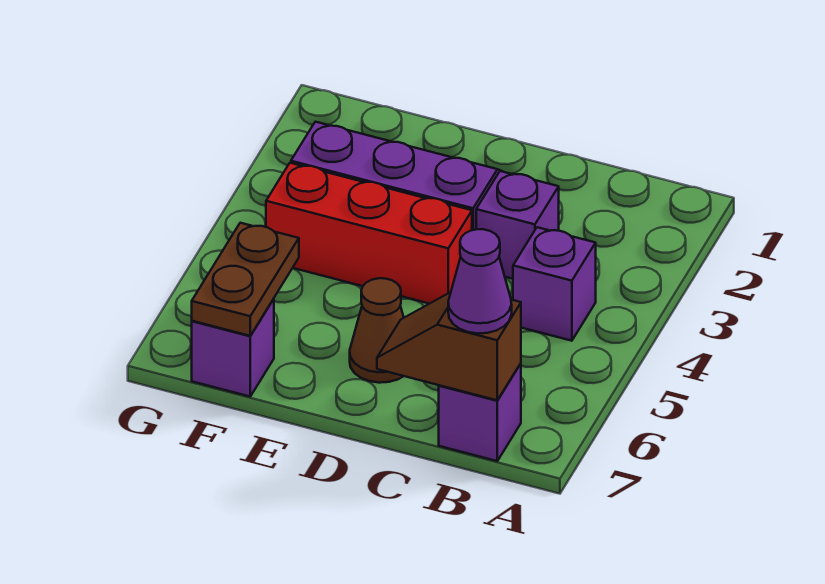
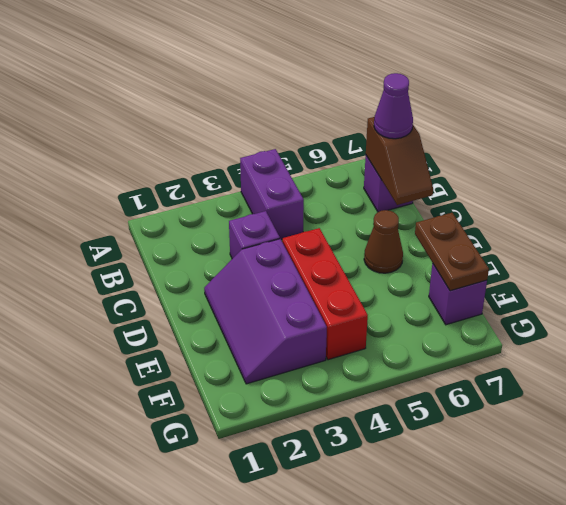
purple 1x1 brick [513,227,596,341] -> purple 1x2 brick [240,149,304,239]
brown 1x2 plate [192,223,299,336] -> brown 1x2 plate turned to [415,213,489,291]

